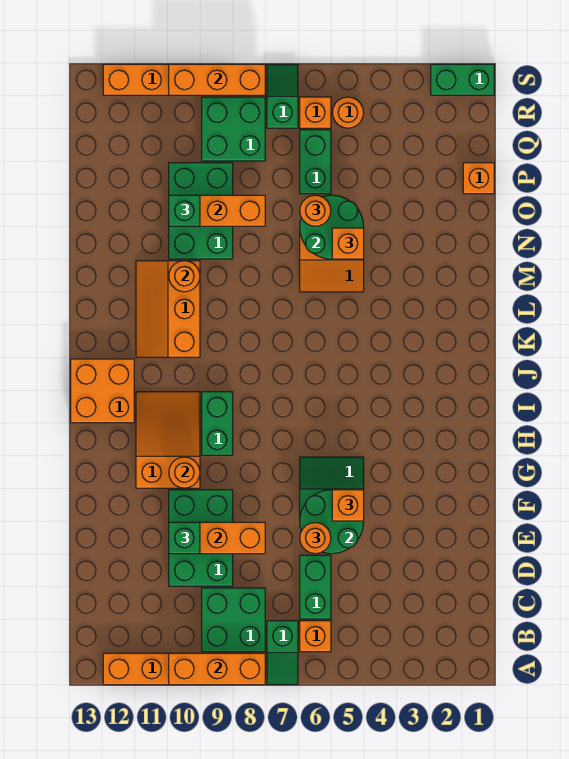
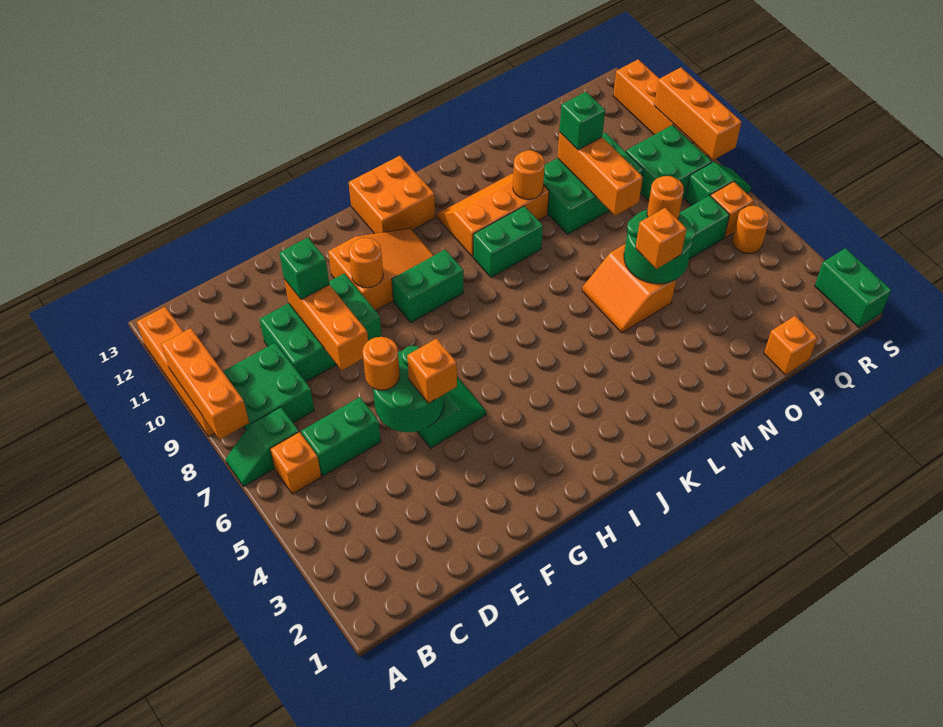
none -> green 1x2 brick [473,206,543,277]

